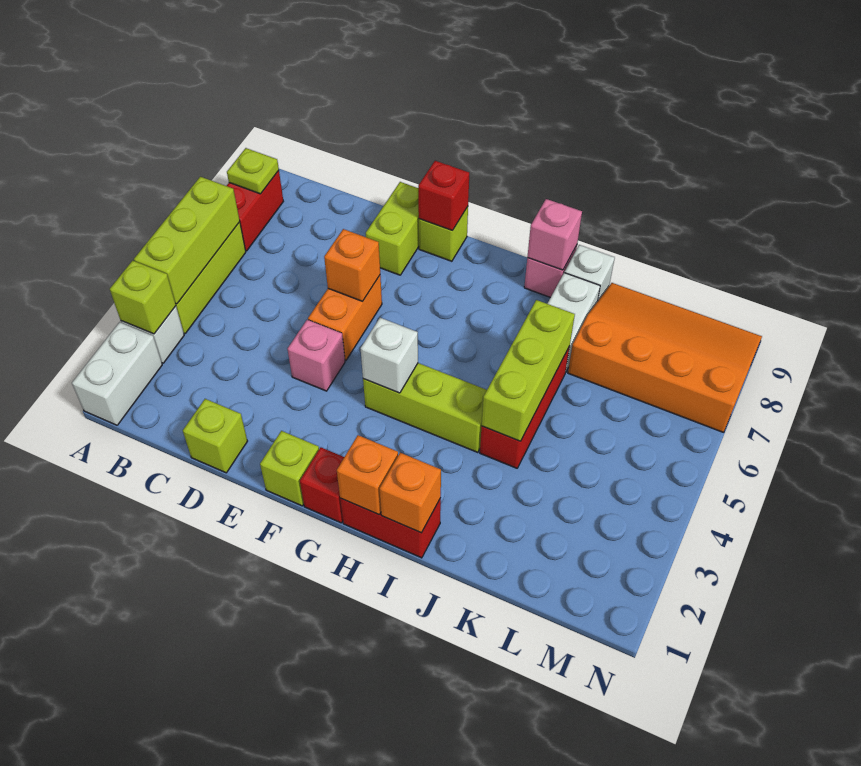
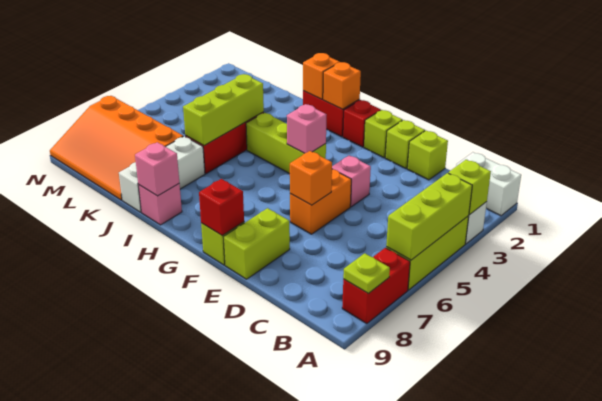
white 1x2 brick [72,322,162,425] -> white 1x2 brick turned to [456,152,521,216]
none -> lime 1x1 brick [385,120,425,168]
white 1x1 brick [361,318,418,393] -> pink 1x1 brick [287,104,327,153]

